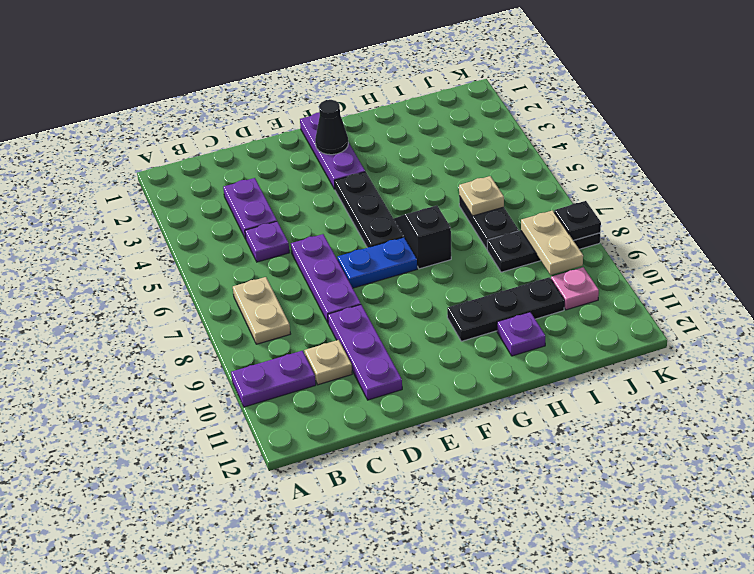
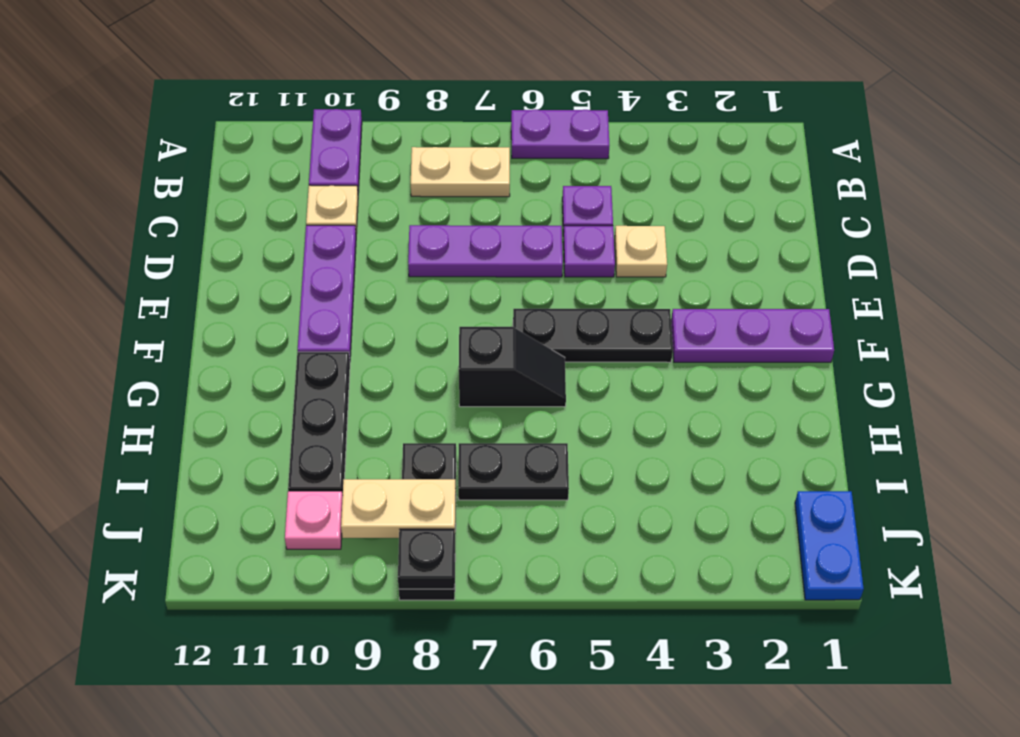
purple 1x2 plate [223,178,277,239] -> purple 1x2 plate moved to [511,109,609,159]
purple 1x3 plate [328,305,402,400] -> purple 1x3 plate turned to [298,225,356,357]
blue 1x2 plate [337,237,417,288] -> blue 1x2 plate moved to [795,491,864,600]
black 1x1 cone [315,100,348,155] -> none
purple 1x1 plate [497,312,545,356] -> purple 1x1 plate moved to [563,226,615,277]
tan 1x1 plate [459,176,504,216] -> tan 1x1 plate moved to [615,226,667,277]

